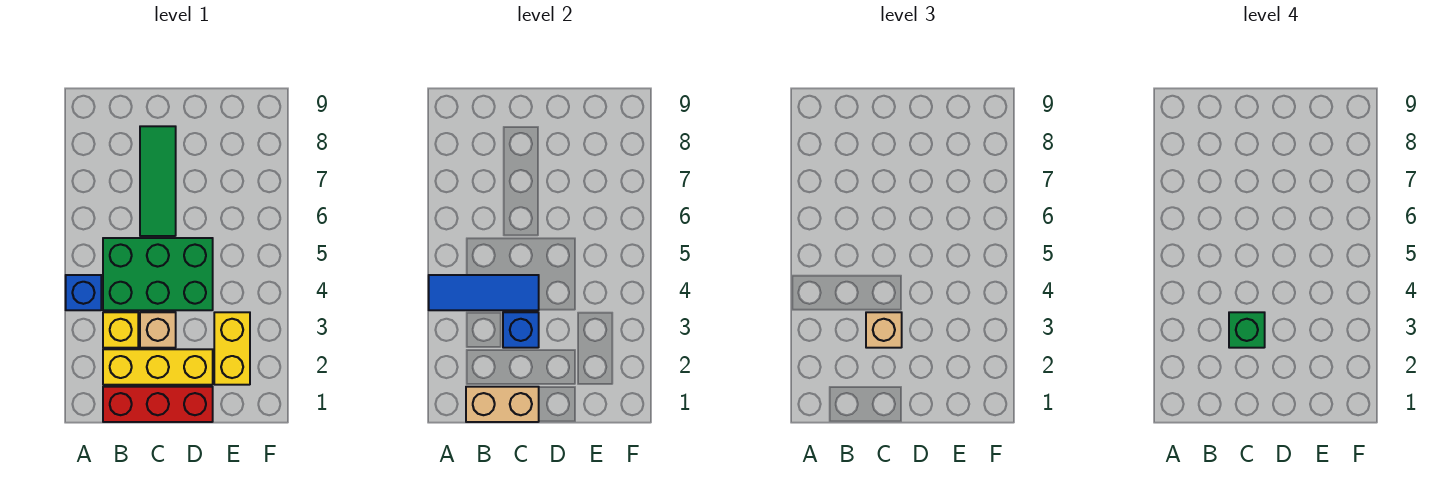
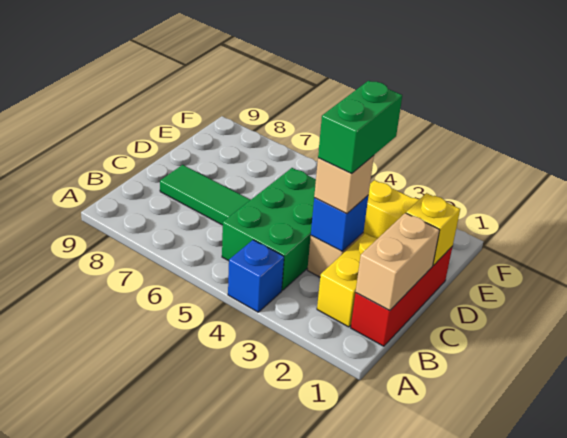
blue 1x3 tile [429,275,539,310] -> none
yellow 1x3 brick [103,349,213,385] -> yellow 1x2 brick [317,233,378,327]
yellow 1x1 brick [103,312,138,348] -> yellow 1x1 brick moved to [406,193,460,265]
green 1x1 brick [1229,312,1265,348] -> green 1x2 brick [318,81,402,173]

